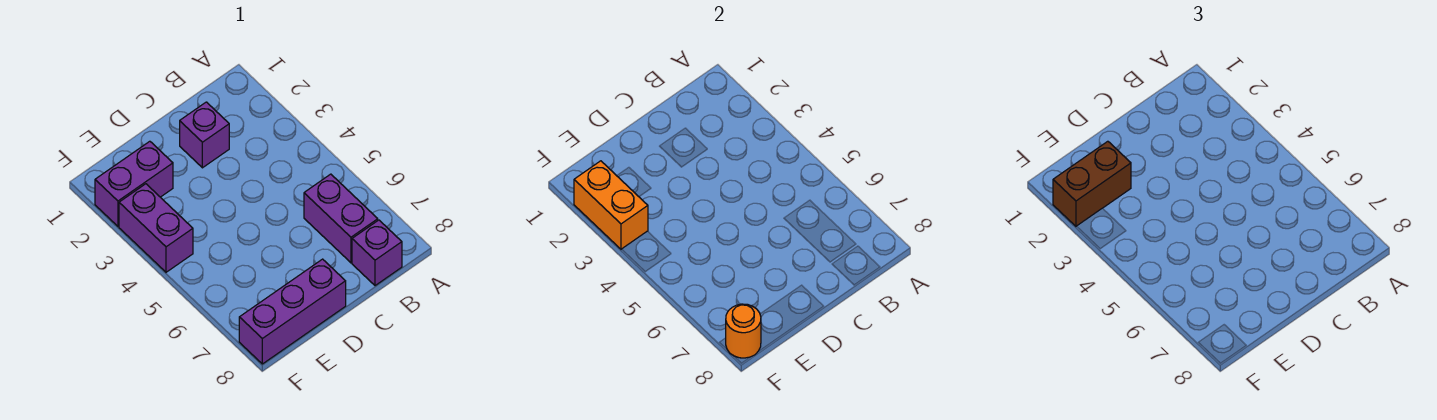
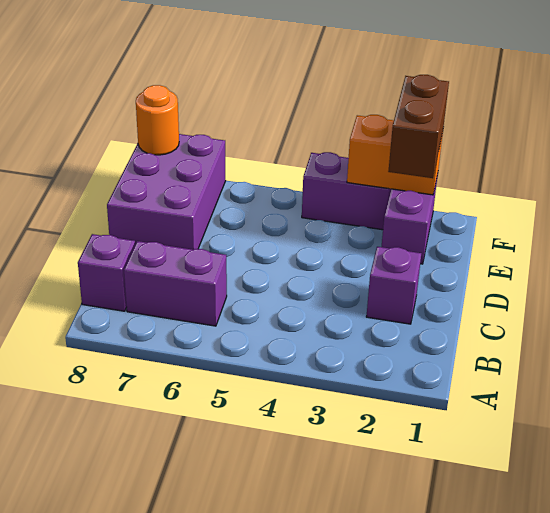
purple 1x3 brick [239,259,346,364] -> purple 2x3 brick [107,134,226,250]

